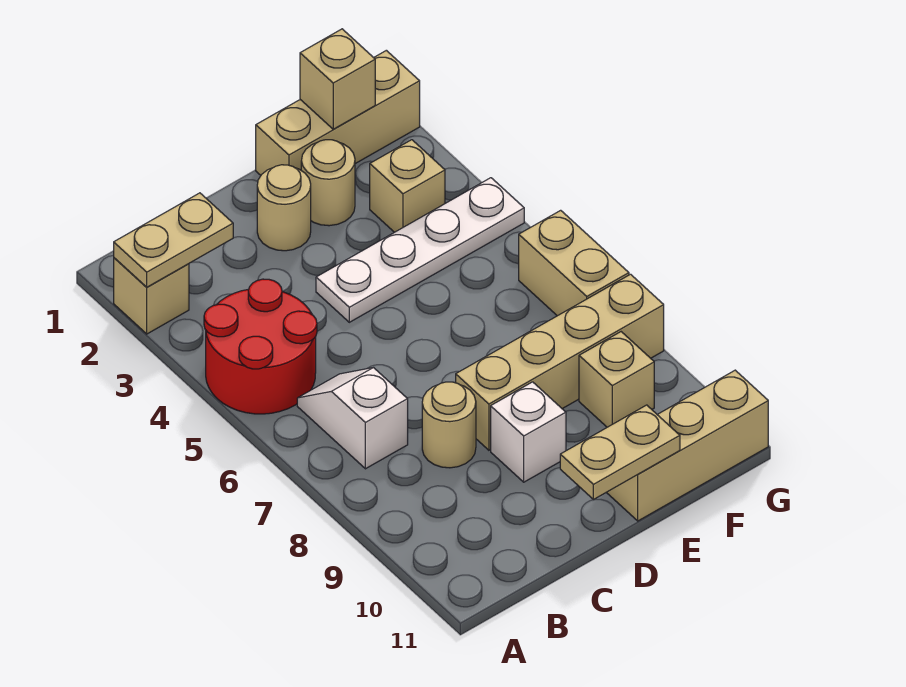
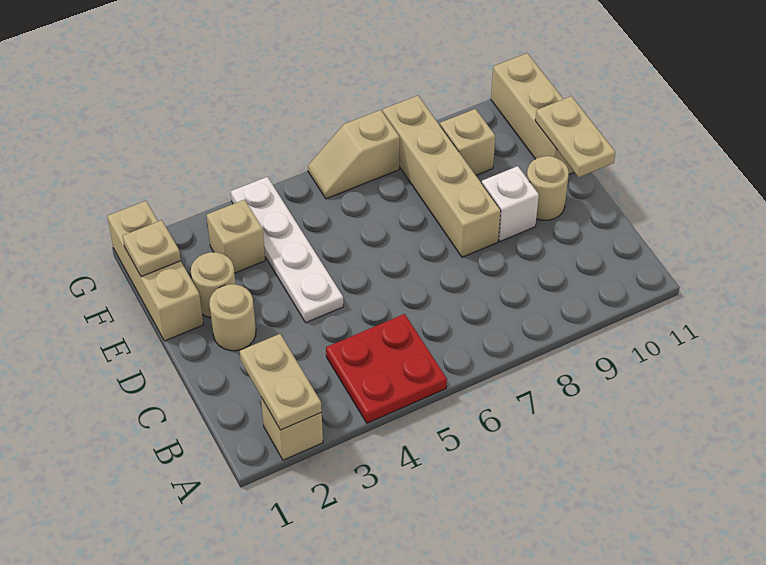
red 2x2 round brick [204,279,317,414] -> red 2x2 plate [326,314,447,423]
white 1x2 slope [297,368,408,469] -> none
tan 1x1 round brick [422,382,476,468] -> tan 1x1 round brick moved to [527,156,569,220]
tan 1x1 brick [300,29,375,129] -> tan 1x1 plate [123,220,181,277]
tan 1x2 brick [519,210,629,316] -> tan 1x2 slope [308,110,400,199]

